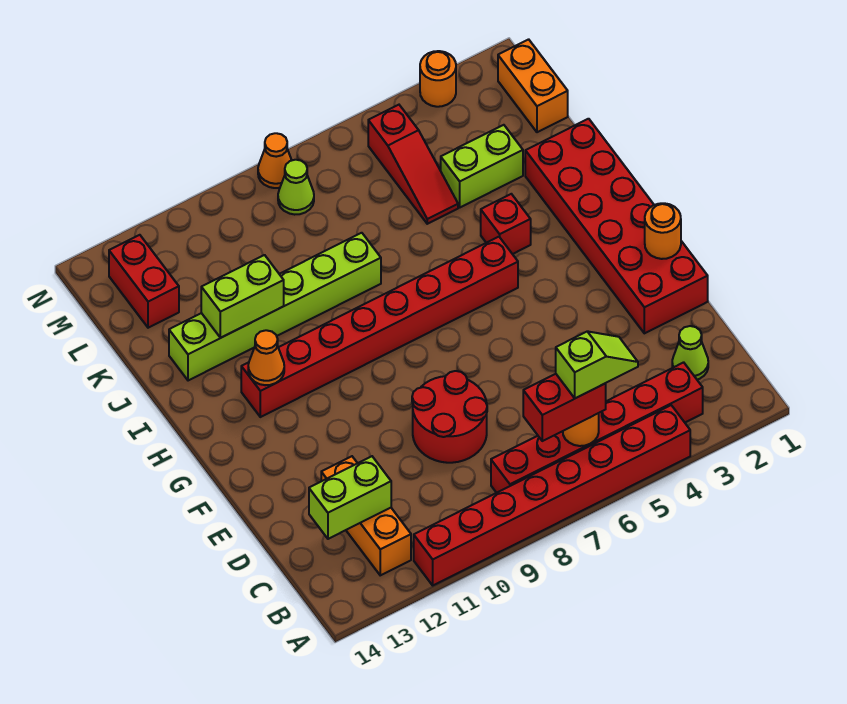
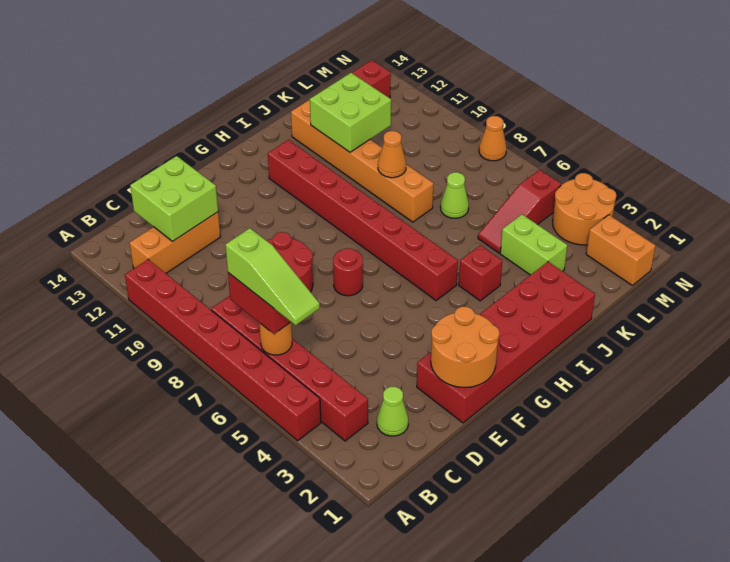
lime 1x2 slope [556,331,638,398] -> lime 1x3 slope [225,228,320,325]
lime 1x2 brick [309,456,391,539] -> lime 2x2 brick [130,156,218,242]
orange 1x1 round brick [645,203,681,259] -> orange 2x2 round brick [431,307,499,387]
none -> red 1x1 round brick [333,248,363,296]
orange 1x1 cone [248,330,284,385] -> orange 1x1 cone moved to [378,131,406,178]
lime 1x6 brick [169,233,381,381] -> orange 1x6 brick [291,100,434,222]
lime 1x2 brick [201,255,284,338] -> lime 2x2 brick [309,73,391,152]
orange 1x2 brick [498,39,568,132] -> orange 1x2 brick turned to [586,215,655,285]
lime 1x1 cone [278,160,314,215] -> lime 1x1 cone moved to [440,172,469,218]
orange 1x1 round brick [420,51,456,107] -> orange 2x2 round brick [553,173,616,245]

